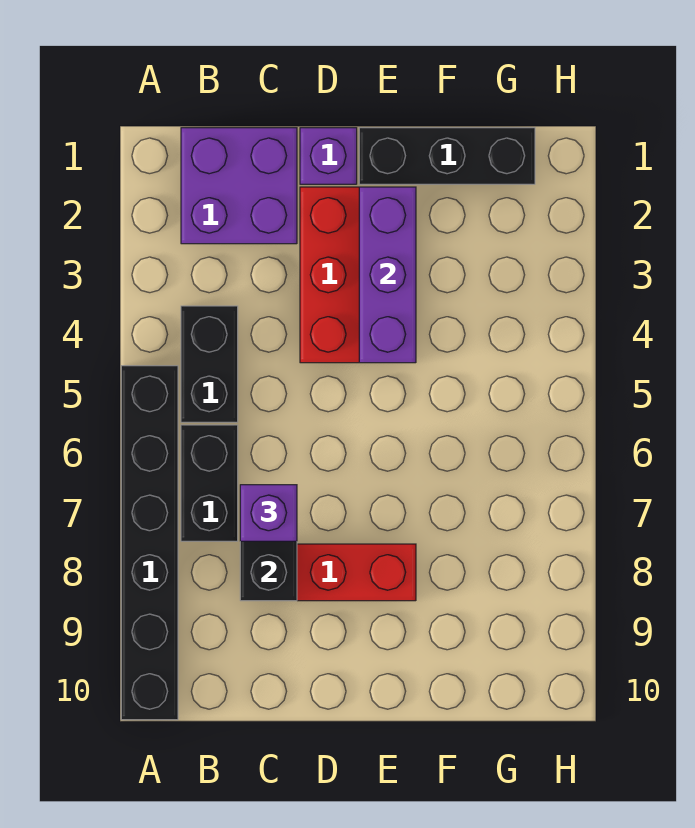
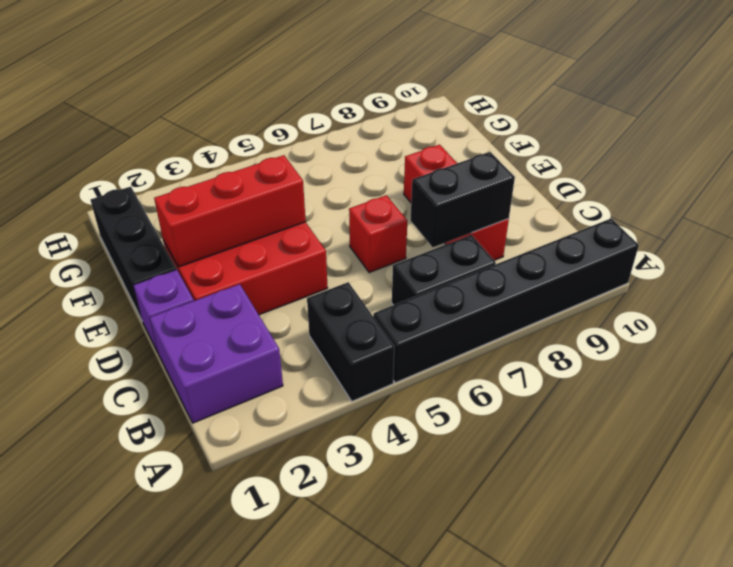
black 1x2 brick [181,306,238,422] -> black 1x2 brick turned to [307,282,394,401]
purple 1x1 brick [240,485,297,541] -> none
none -> red 1x1 brick [349,195,407,272]
purple 1x3 brick [359,187,416,363] -> red 1x3 brick [154,155,306,267]

